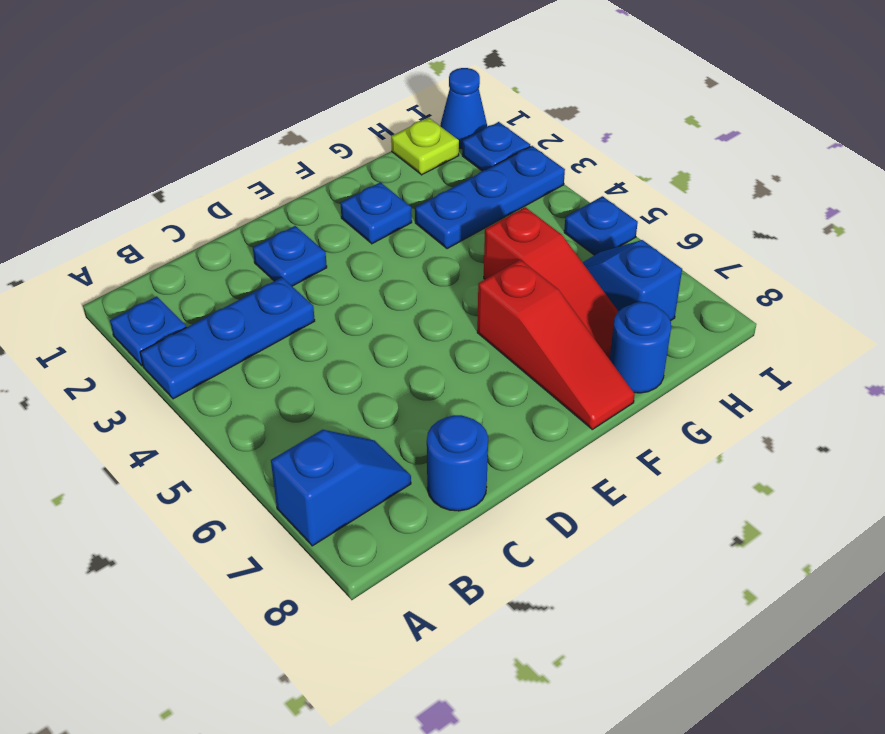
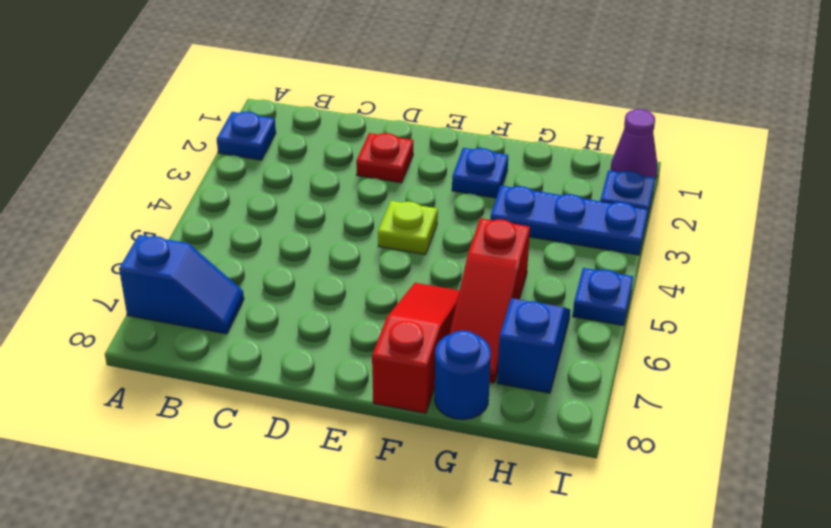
blue 1x3 plate [140,278,315,399] -> none
blue 1x1 round brick [427,415,488,511] -> none
blue 1x1 plate [253,226,327,286] -> red 1x1 plate [356,133,413,183]
red 1x3 slope [477,260,635,429] -> red 1x3 slope turned to [372,283,459,413]
lime 1x1 plate [391,118,459,175] -> lime 1x1 plate moved to [378,201,438,255]
blue 1x1 cone [440,68,487,149] -> purple 1x1 cone [611,109,658,179]

